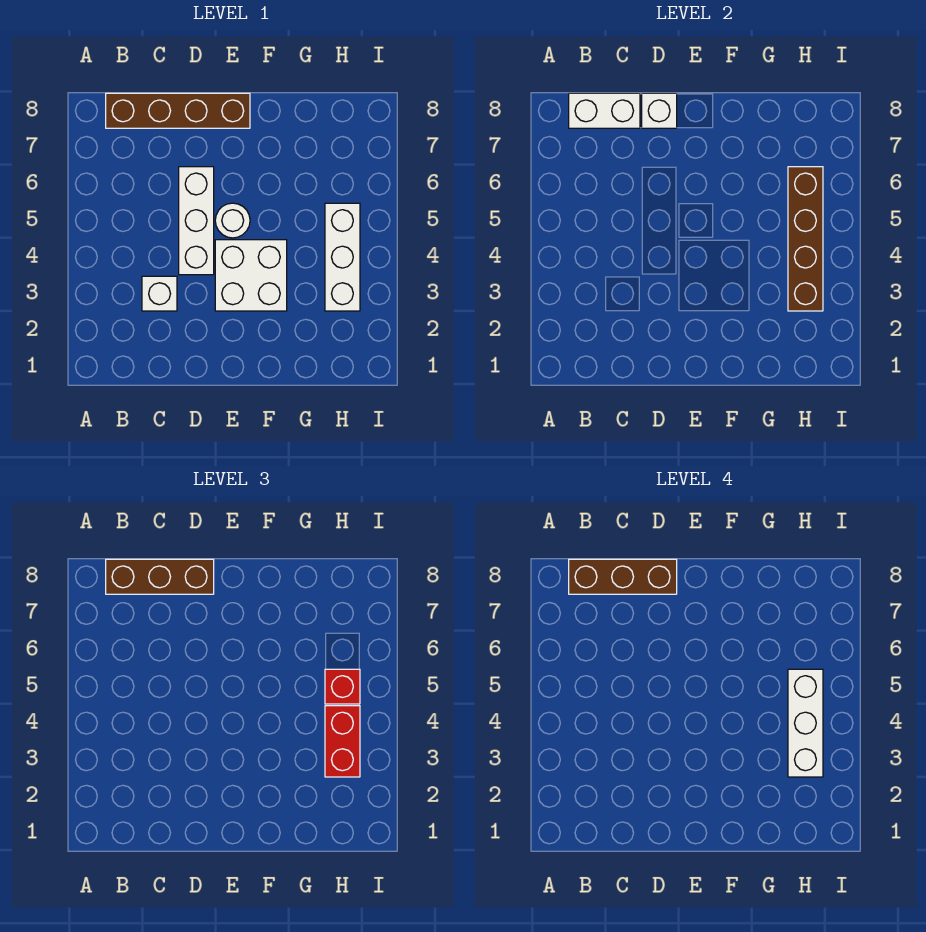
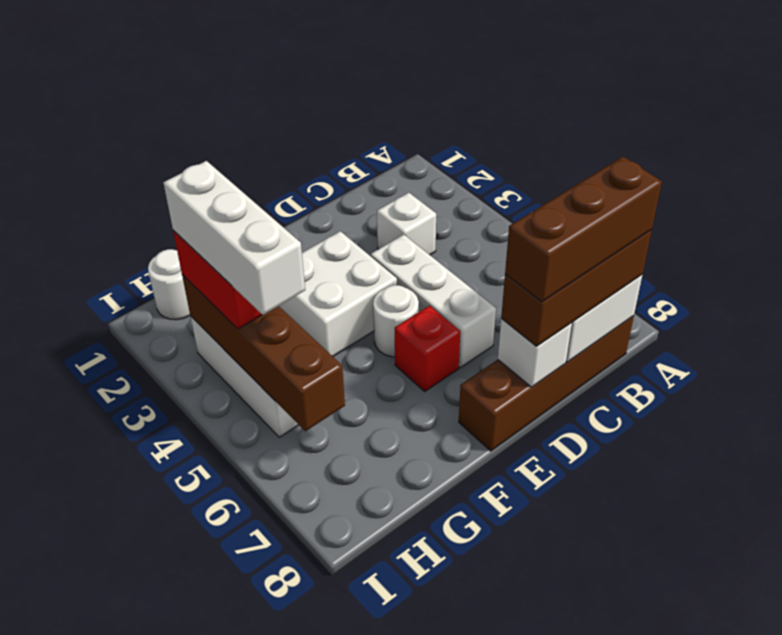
none -> white 1x1 round brick [148,249,190,320]
red 1x1 brick [325,669,360,704] -> red 1x1 brick moved to [395,306,460,391]

